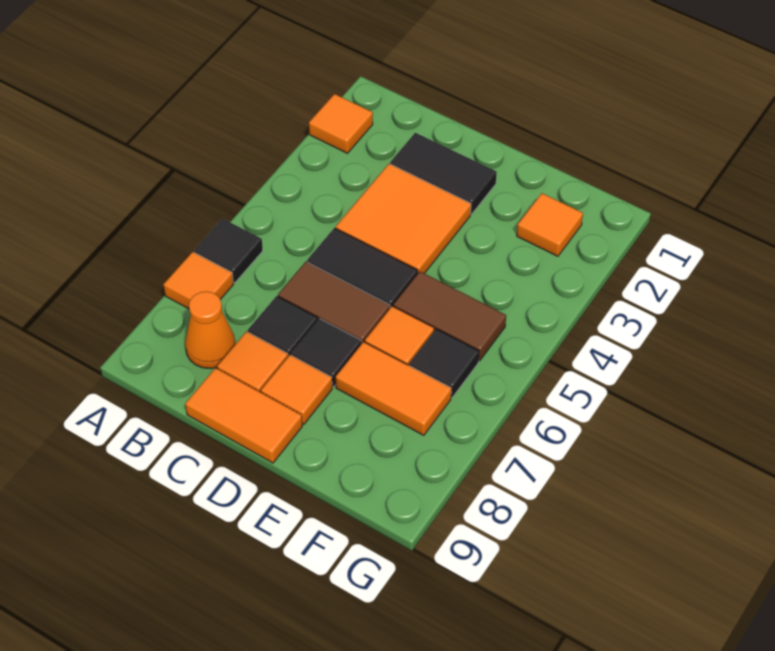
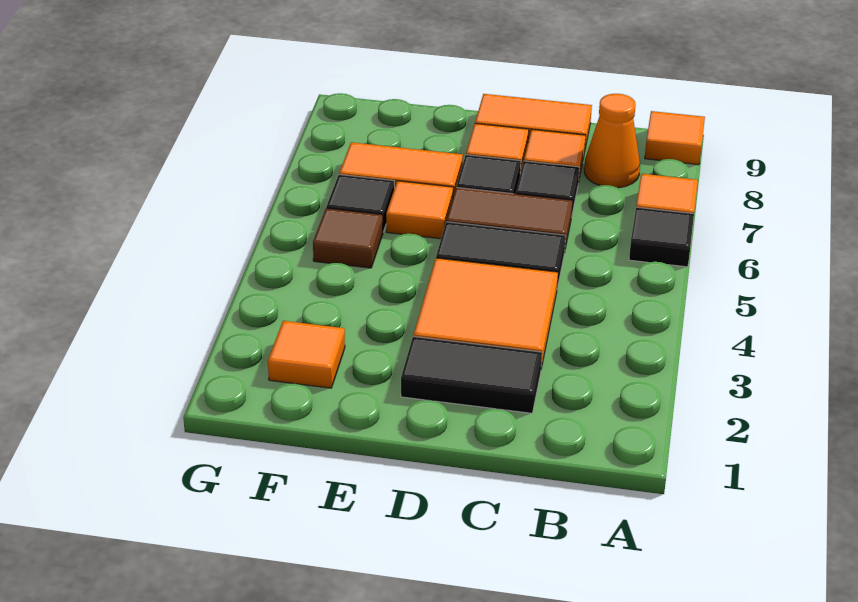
orange 1x1 tile [309,94,373,153] -> orange 1x1 tile moved to [645,111,705,165]
brown 1x2 tile [393,272,506,361] -> brown 1x1 tile [313,208,383,268]

